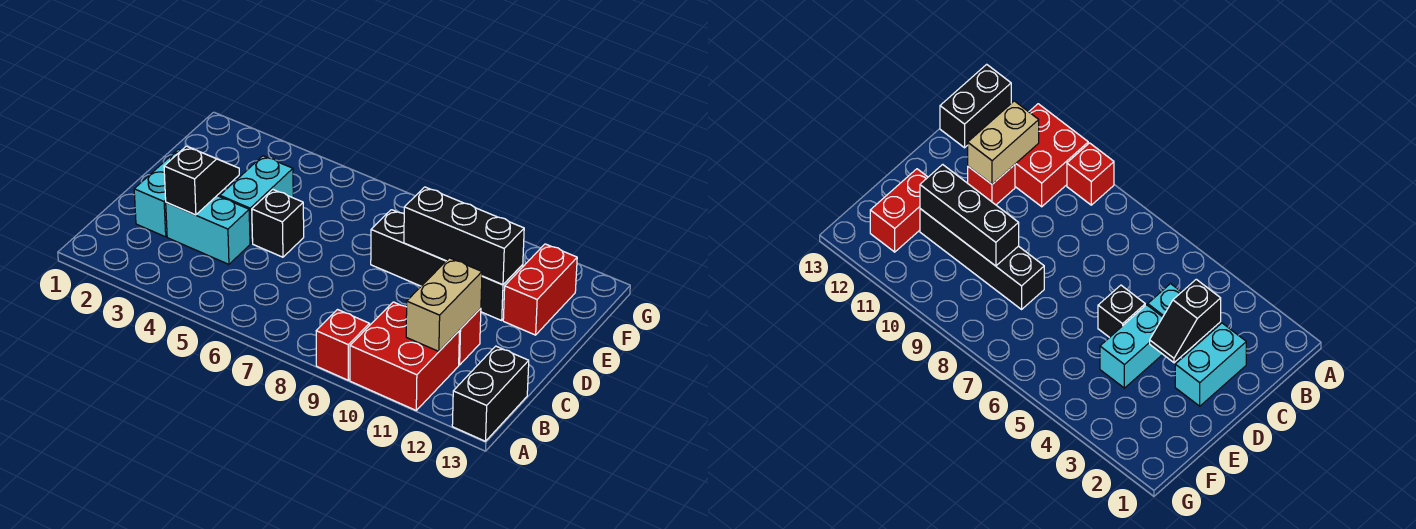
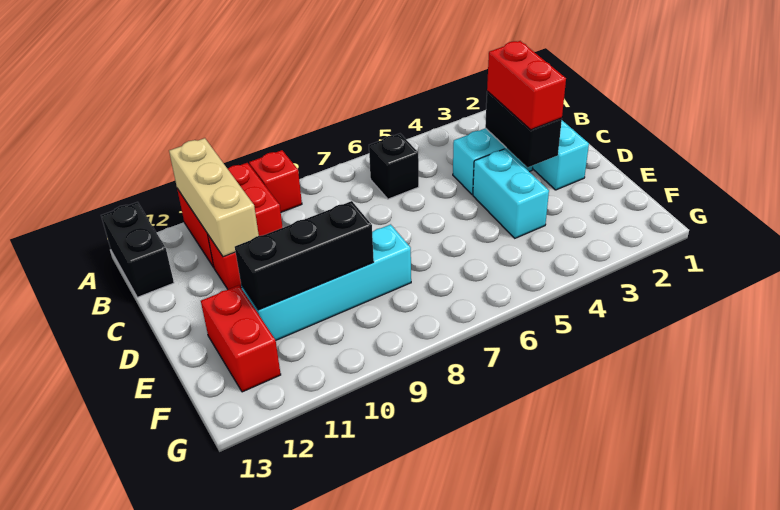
tan 1x2 brick [406,258,482,351] -> tan 1x3 brick [169,138,259,257]
black 1x2 slope [164,146,239,215] -> black 1x2 brick [485,91,562,167]
none -> red 1x2 brick [487,41,566,130]
black 1x1 brick [252,190,304,257] -> black 1x1 brick moved to [369,134,419,199]
black 1x4 brick [371,210,523,320] -> cyan 1x4 brick [241,224,411,340]

